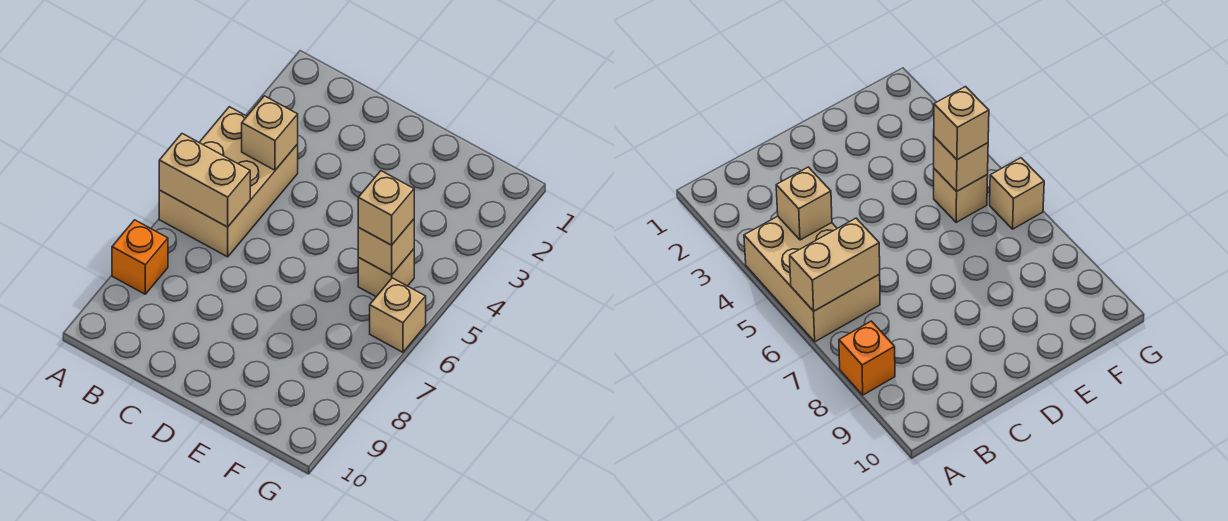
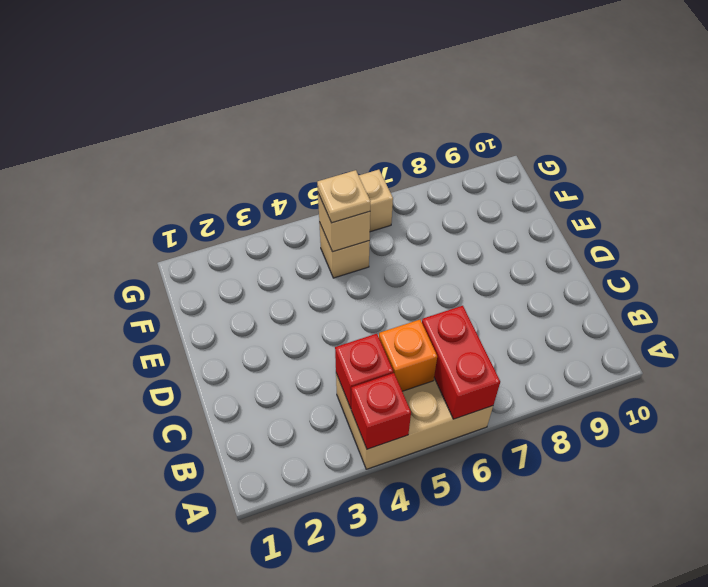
none -> red 1x1 brick [351,373,411,449]
tan 1x2 brick [159,134,250,227] -> red 1x2 brick [422,306,500,419]
orange 1x1 brick [112,220,168,294] -> orange 1x1 brick moved to [379,320,437,391]
tan 1x1 brick [242,96,298,170] -> red 1x1 brick [335,334,393,408]
tan 1x1 brick [358,171,414,245] -> tan 1x1 plate [317,170,371,223]

